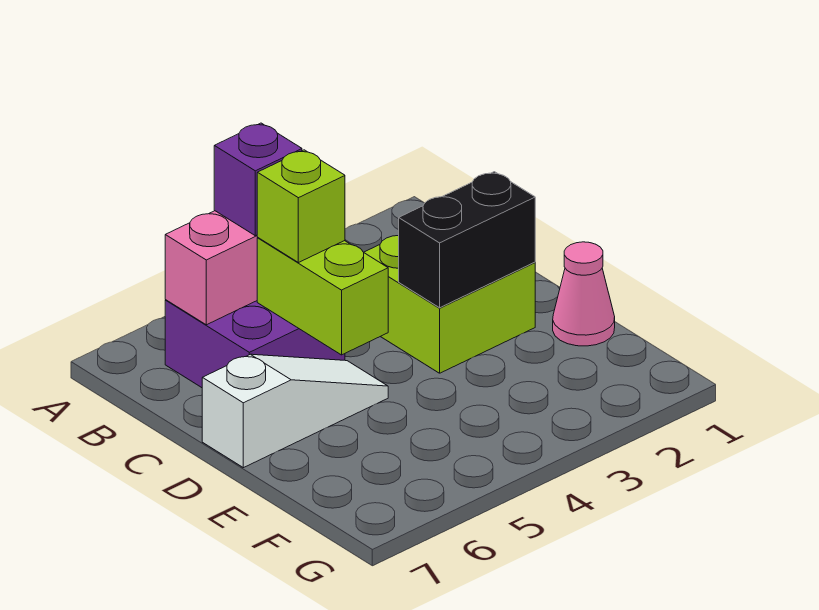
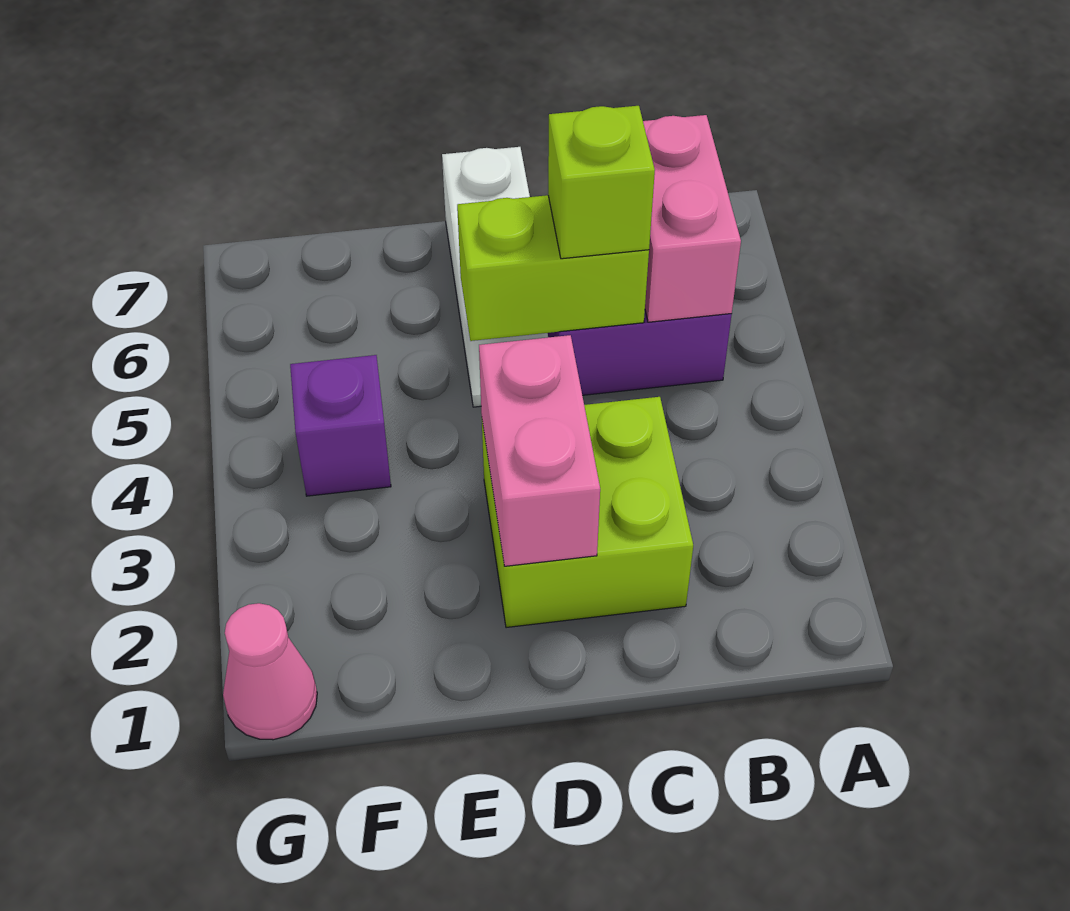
purple 1x1 brick [214,123,302,236] -> purple 1x1 brick moved to [290,355,391,496]
black 1x2 brick [399,172,535,308] -> pink 1x2 brick [479,335,600,566]
pink 1x1 cone [553,242,615,346] -> pink 1x1 cone moved to [223,603,317,740]

